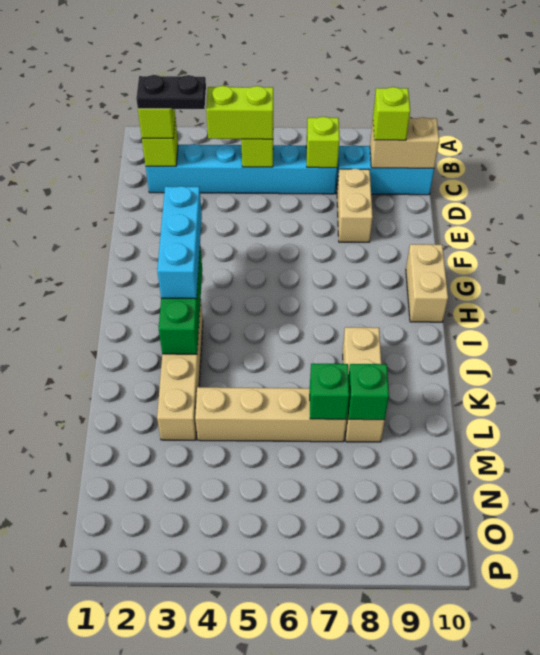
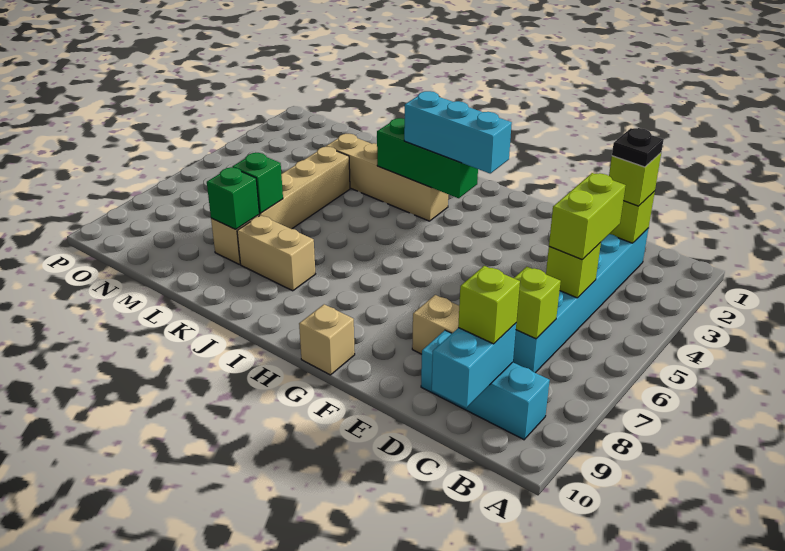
black 1x2 plate [136,75,206,109] -> black 1x1 plate [612,128,664,167]
cyan 1x3 brick [337,145,434,195] -> cyan 1x3 brick turned to [421,330,550,440]
tan 1x2 brick [370,117,439,168] -> cyan 1x2 brick [432,323,516,408]
tan 1x2 brick [406,244,448,322] -> tan 1x1 brick [299,304,355,375]

